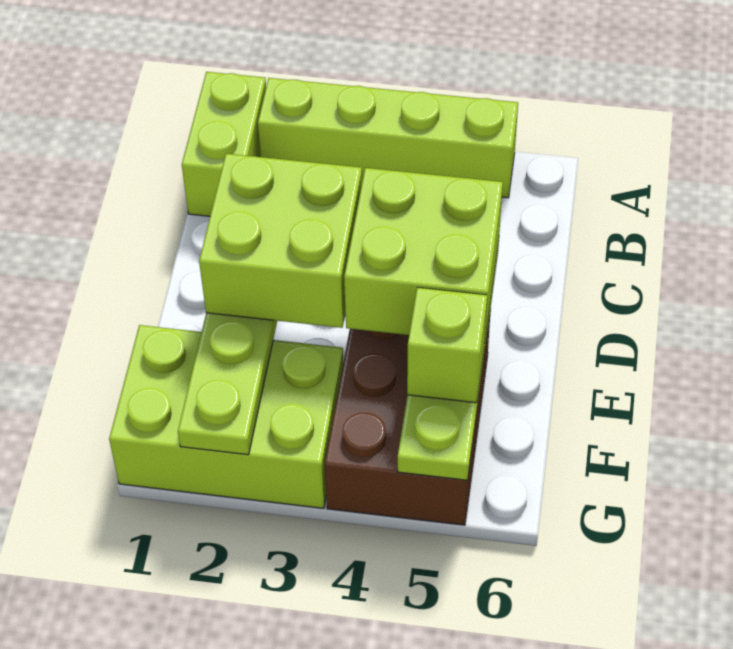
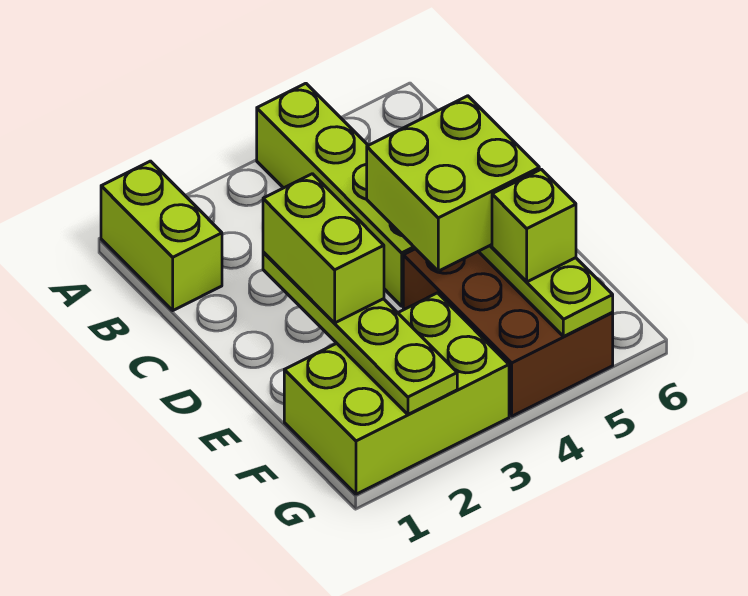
lime 1x4 brick [258,78,518,198] -> lime 1x4 brick turned to [257,83,415,306]
lime 2x2 brick [199,154,362,328] -> lime 1x2 brick [263,174,384,323]

